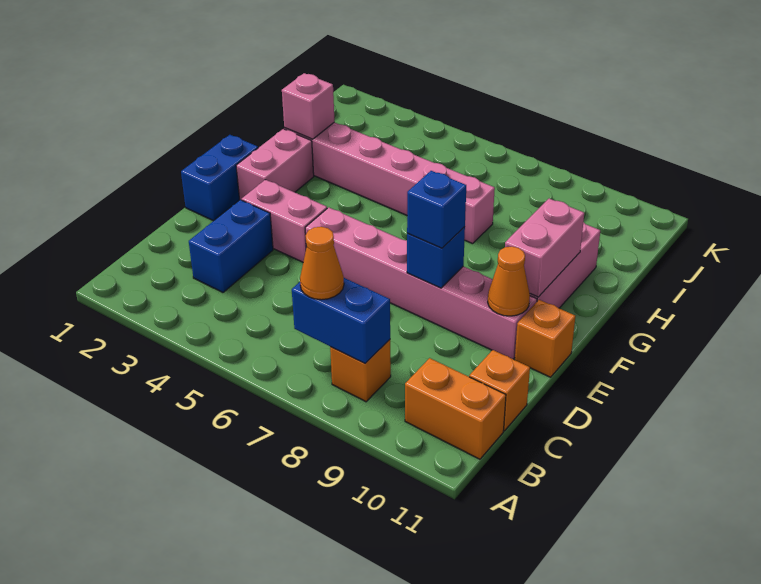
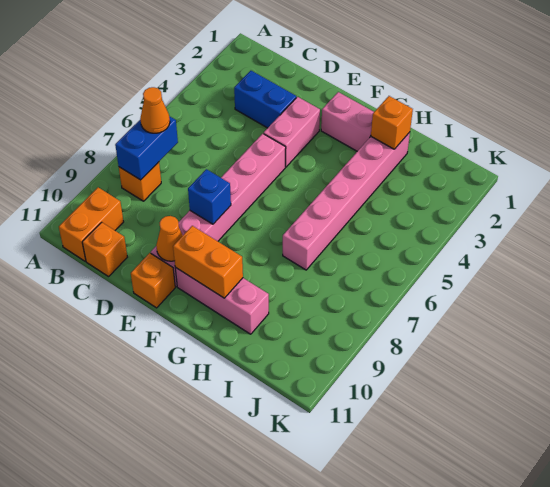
blue 1x2 brick [181,135,258,221] -> none
blue 1x1 brick [407,171,466,248] -> none
pink 1x2 brick [505,199,584,297] -> orange 1x2 brick [173,226,243,298]
pink 1x1 brick [282,73,335,139] -> orange 1x1 brick [371,96,413,149]

